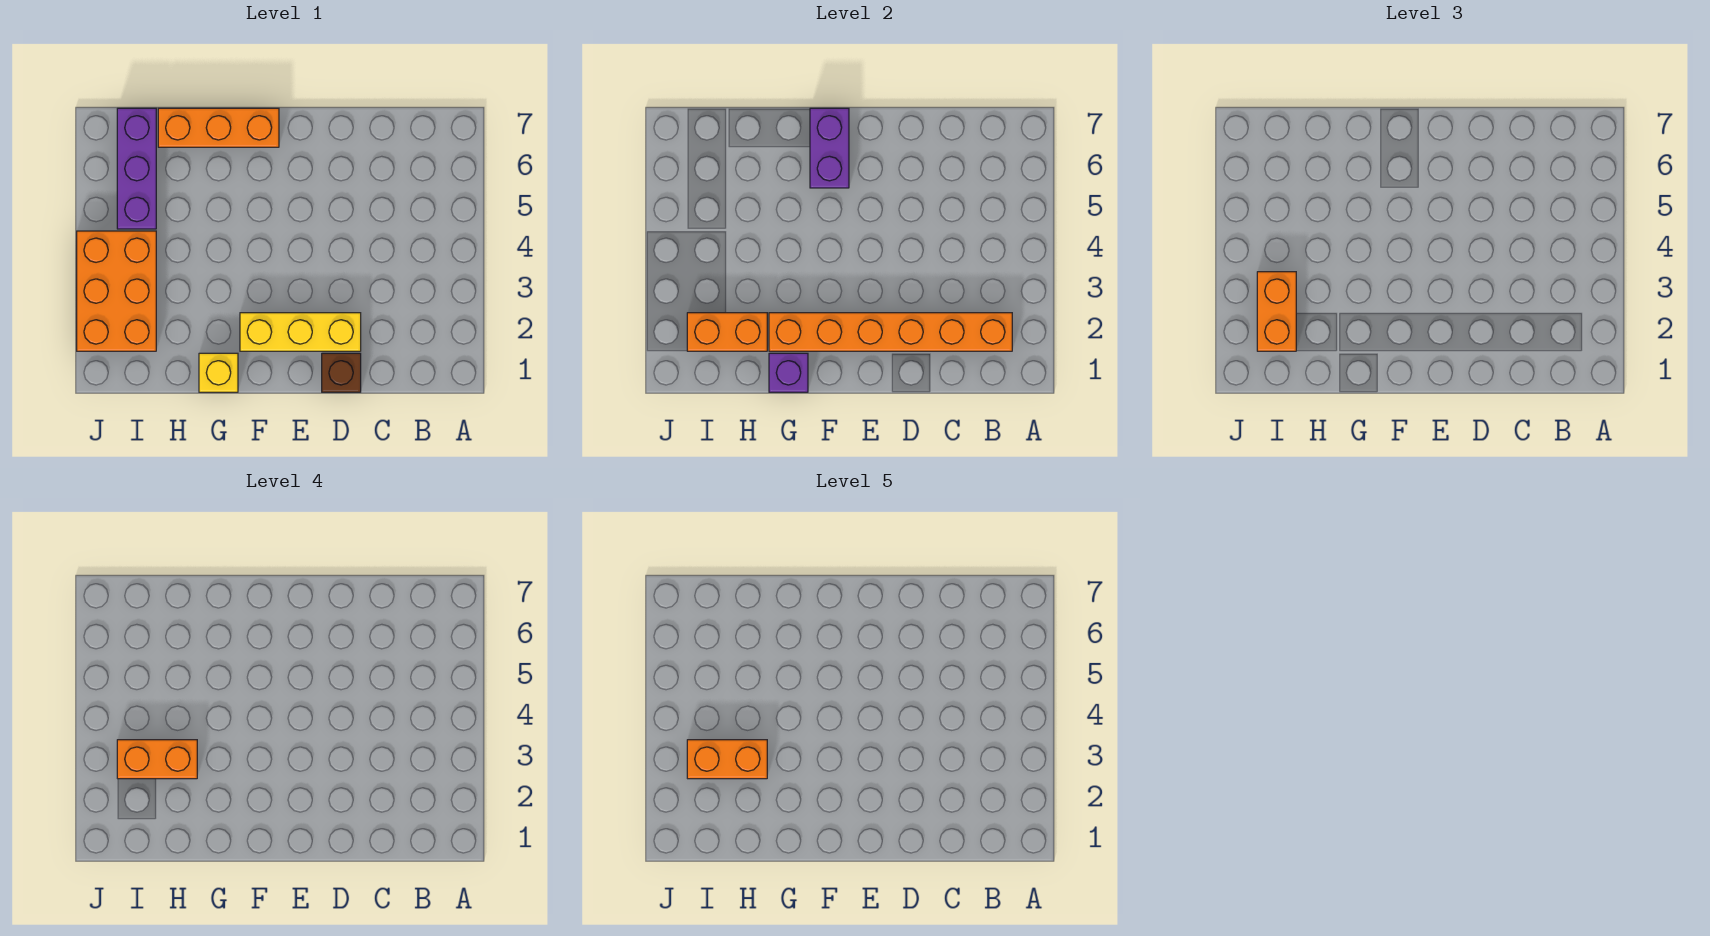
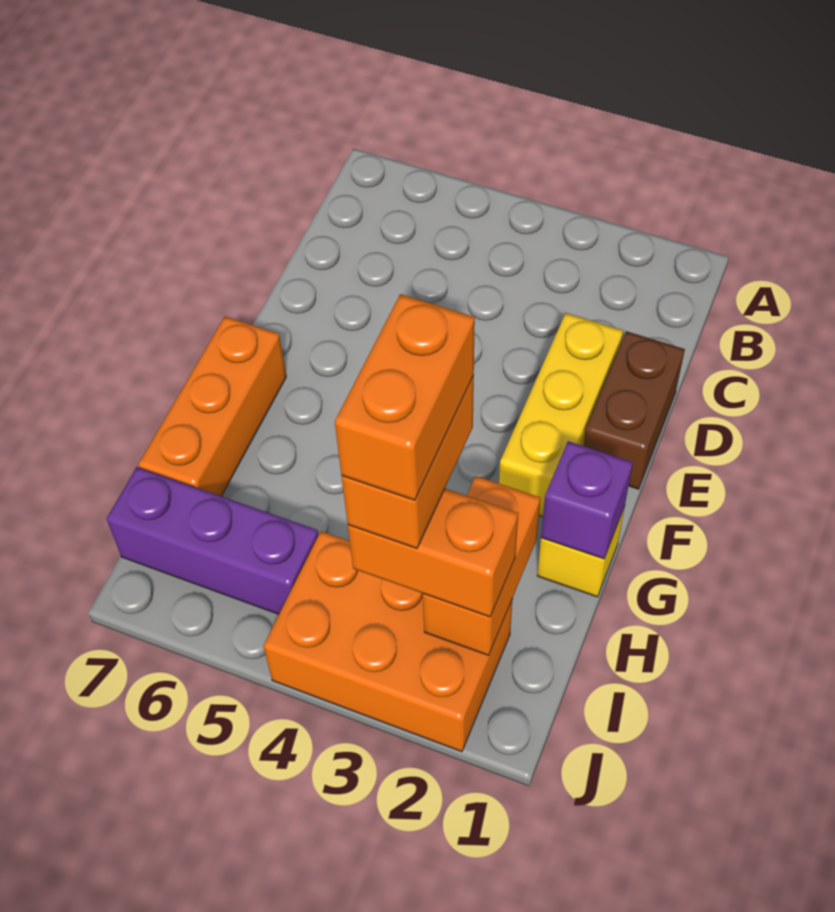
orange 1x6 brick [769,313,1012,351] -> none
brown 1x1 brick [322,353,361,392] -> brown 1x2 brick [584,331,685,489]
purple 1x2 brick [810,108,849,188] -> none

